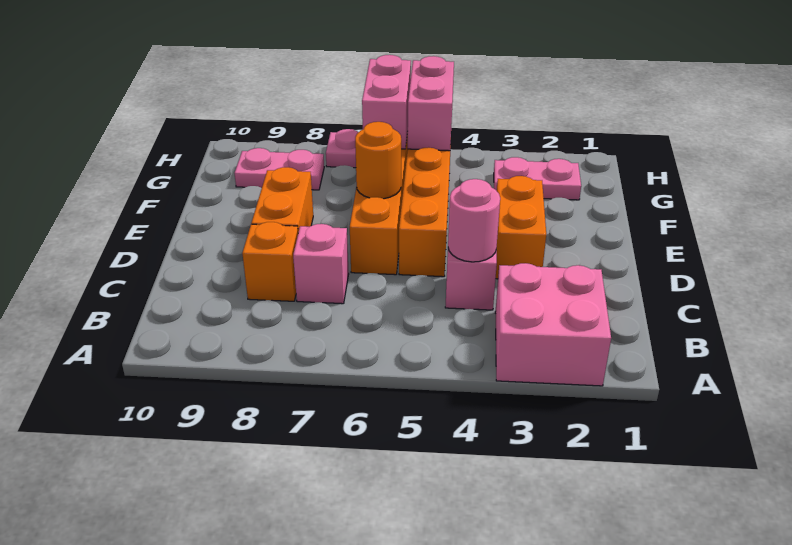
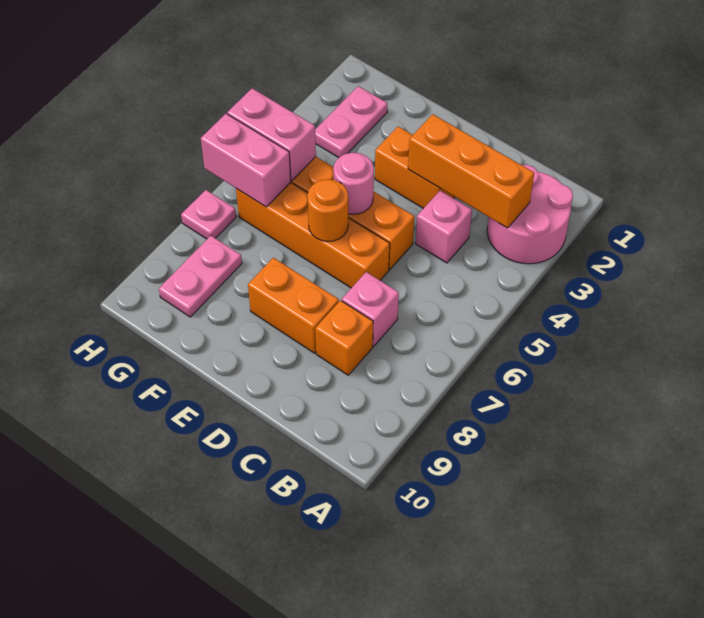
pink 2x2 brick [495,263,611,386] -> pink 2x2 round brick [487,165,573,264]
none -> orange 1x3 brick [408,114,534,228]
pink 1x1 round brick [448,179,500,262] -> pink 1x1 round brick moved to [333,153,374,214]

